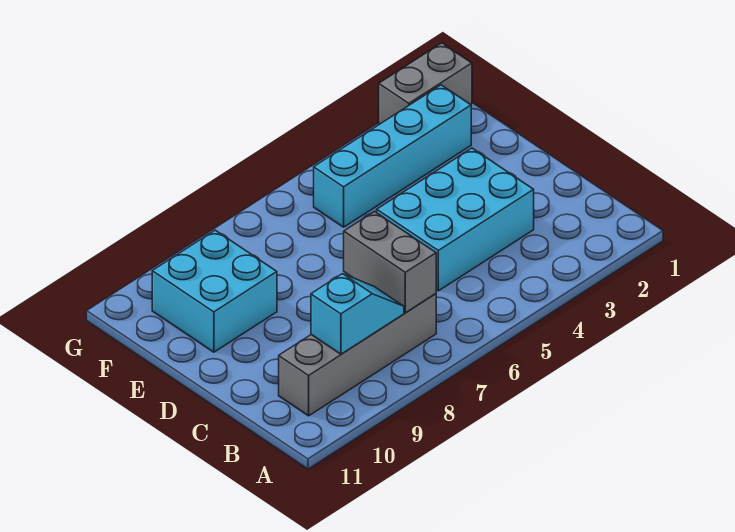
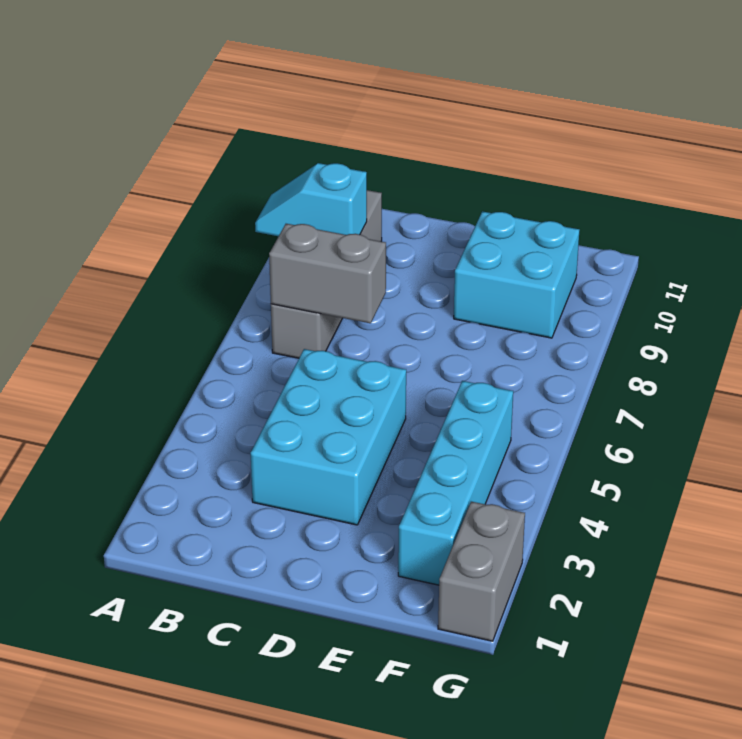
cyan 1x2 slope [311,274,404,354] -> cyan 1x2 slope turned to [255,163,367,236]

